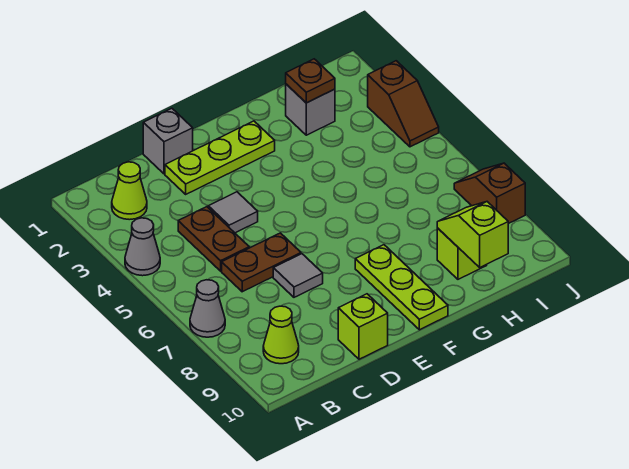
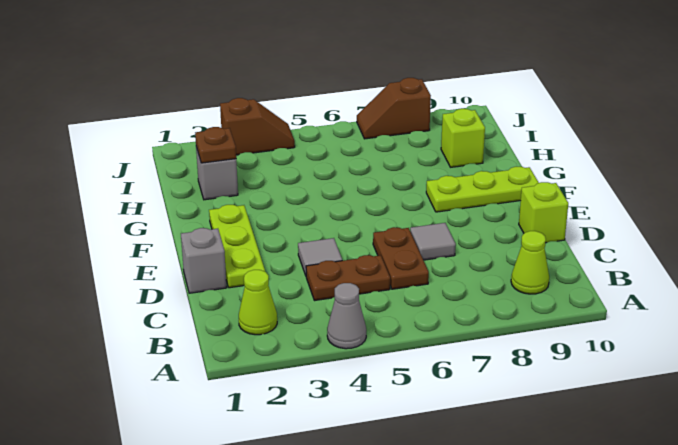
grey 1x1 cone [190,280,225,337] -> none
lime 1x2 slope [437,202,508,267] -> none

